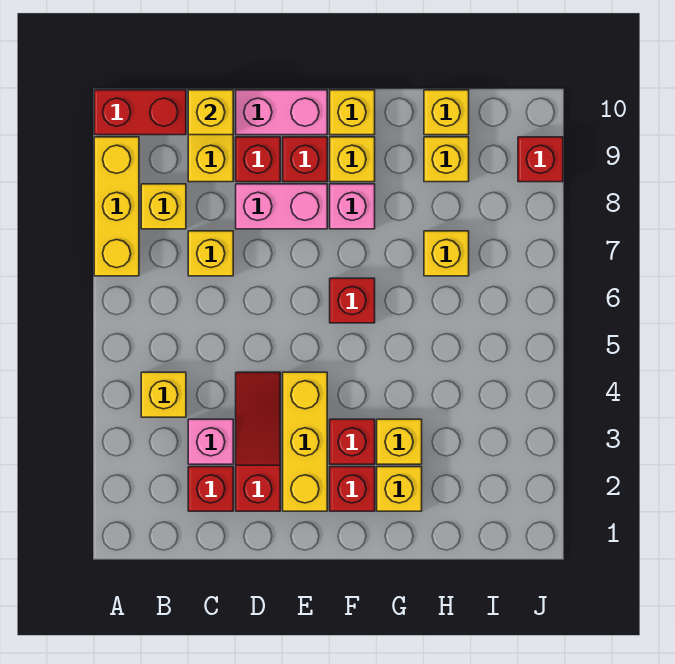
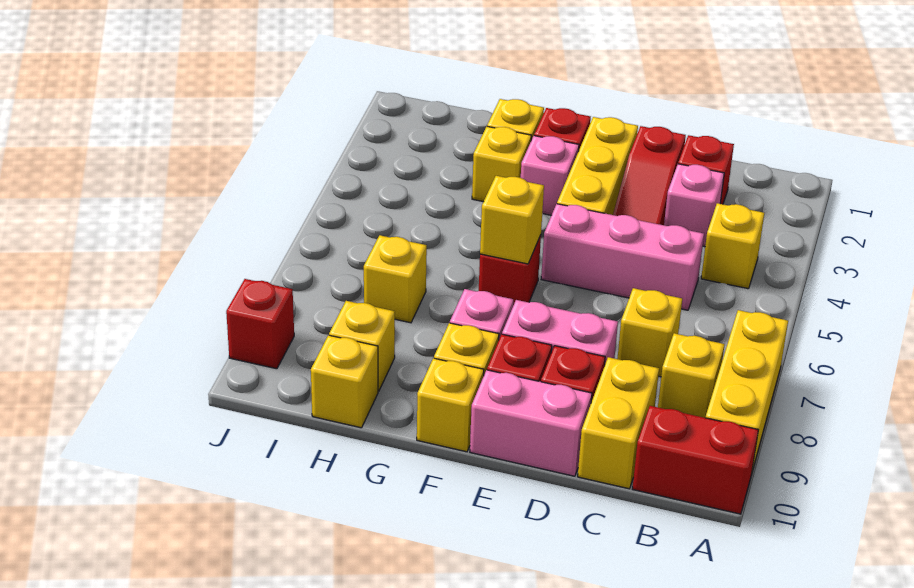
none -> pink 1x3 brick [541,204,704,310]
yellow 1x1 brick [188,90,233,135] -> yellow 1x1 brick moved to [480,176,544,264]
red 1x1 brick [330,419,375,464] -> pink 1x1 brick [521,136,579,215]

